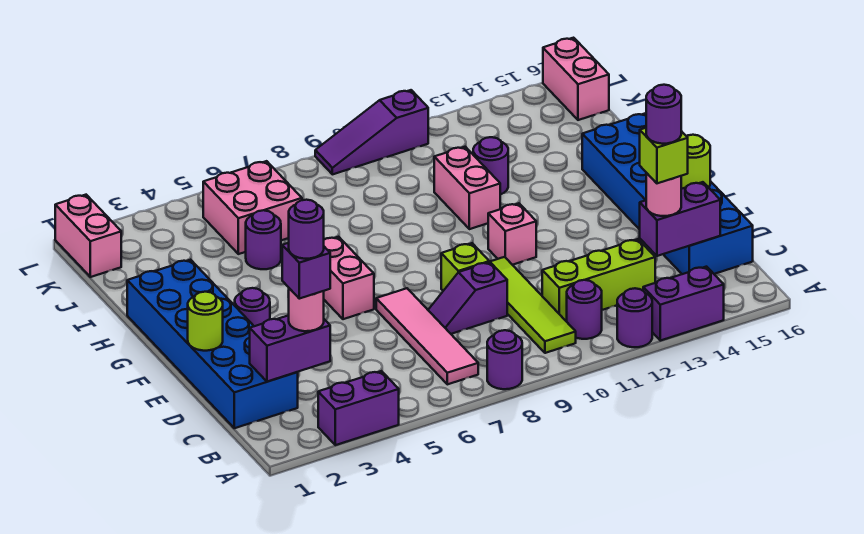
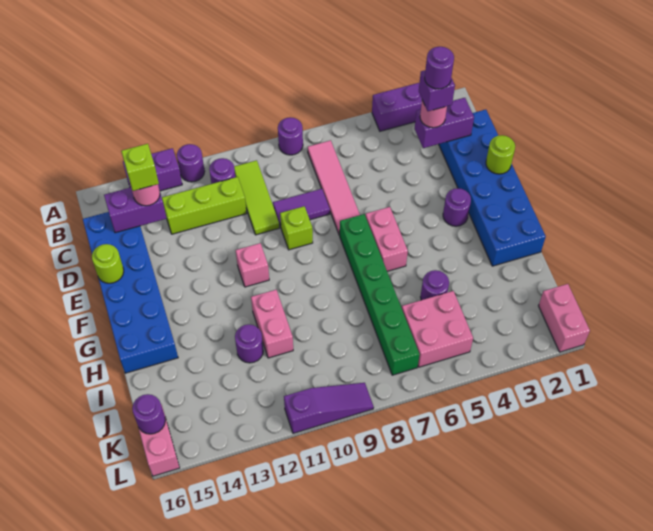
lime 1x4 tile [490,257,576,353] -> lime 1x3 tile [234,160,279,235]
purple 1x1 round brick [646,85,681,144] -> purple 1x1 round brick moved to [132,394,165,434]
purple 1x2 slope [428,262,507,334] -> purple 1x2 tile [273,189,330,227]
none -> green 1x6 brick [339,214,420,375]

